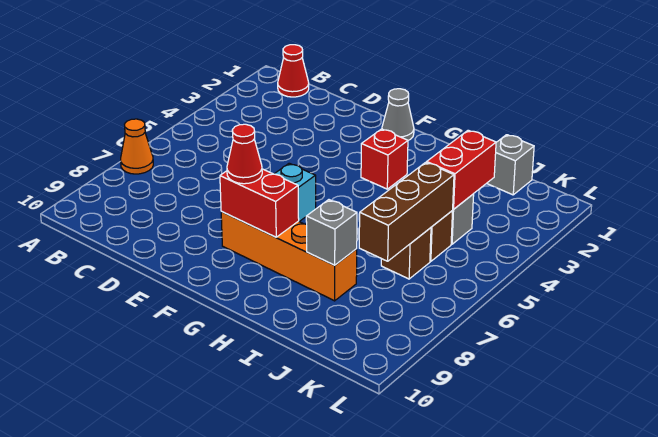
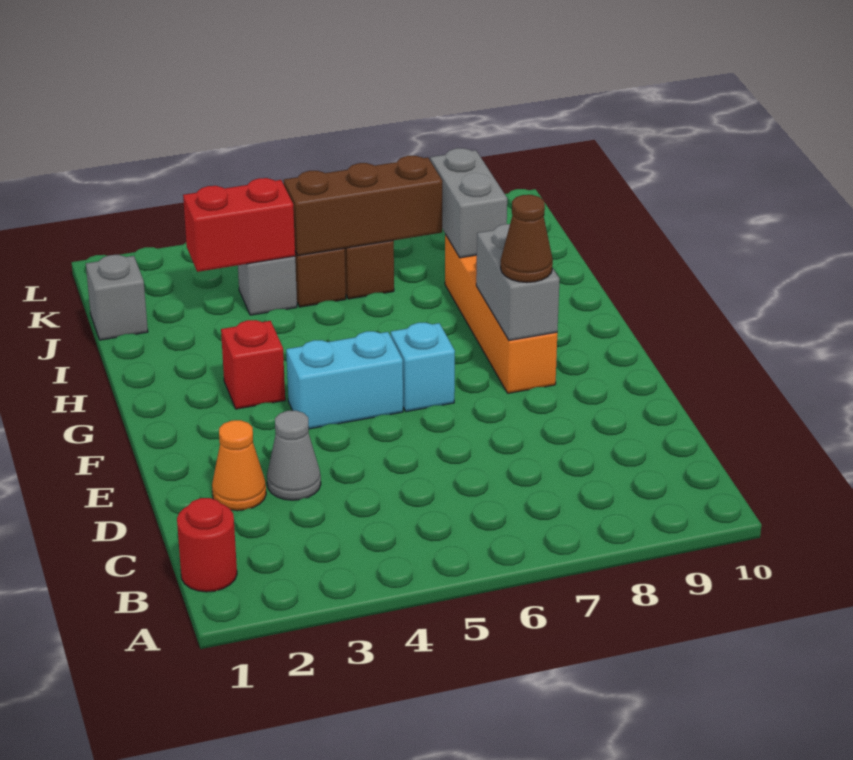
orange 1x1 cone [121,119,153,174] -> orange 1x1 cone moved to [212,420,266,511]
red 1x1 cone [278,45,309,97] -> red 1x1 round brick [177,498,237,592]
grey 1x1 cone [382,89,414,140] -> grey 1x1 cone moved to [267,411,321,500]
none -> cyan 1x2 brick [286,331,403,429]
red 1x2 brick [220,169,299,237] -> grey 1x2 brick [476,224,560,341]
red 1x1 cone [227,124,262,184] -> brown 1x1 cone [501,195,553,283]
grey 1x1 brick [306,200,357,265] -> grey 1x2 brick [430,148,507,258]

